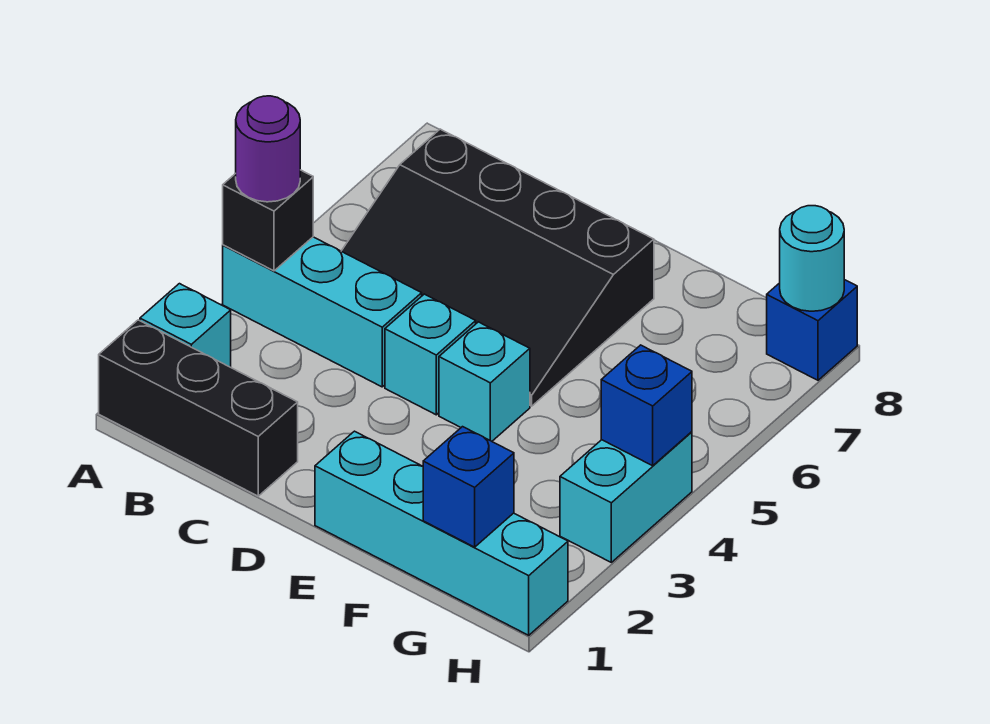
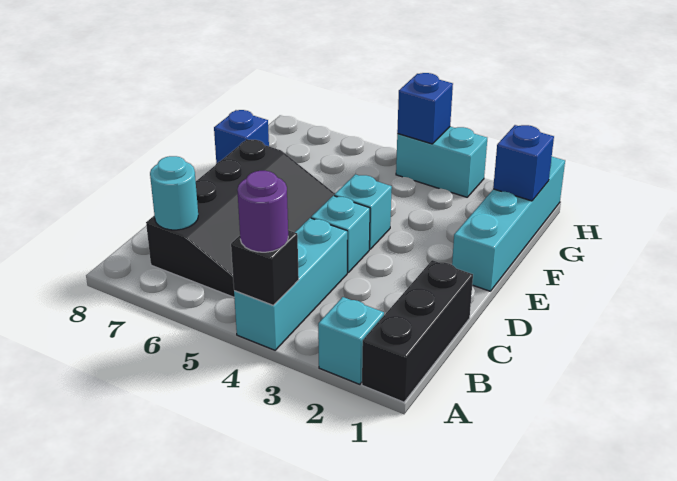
blue 1x1 brick [767,280,857,380] -> blue 1x1 brick moved to [214,110,269,164]
cyan 1x1 round brick [780,206,844,311] -> cyan 1x1 round brick moved to [150,156,198,230]

